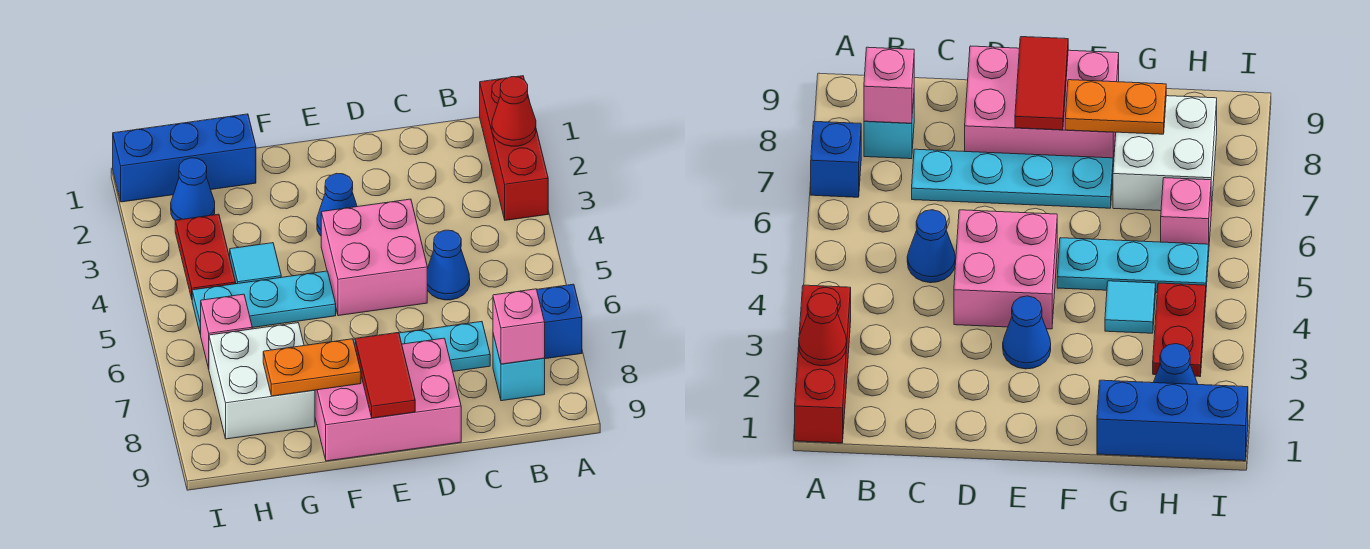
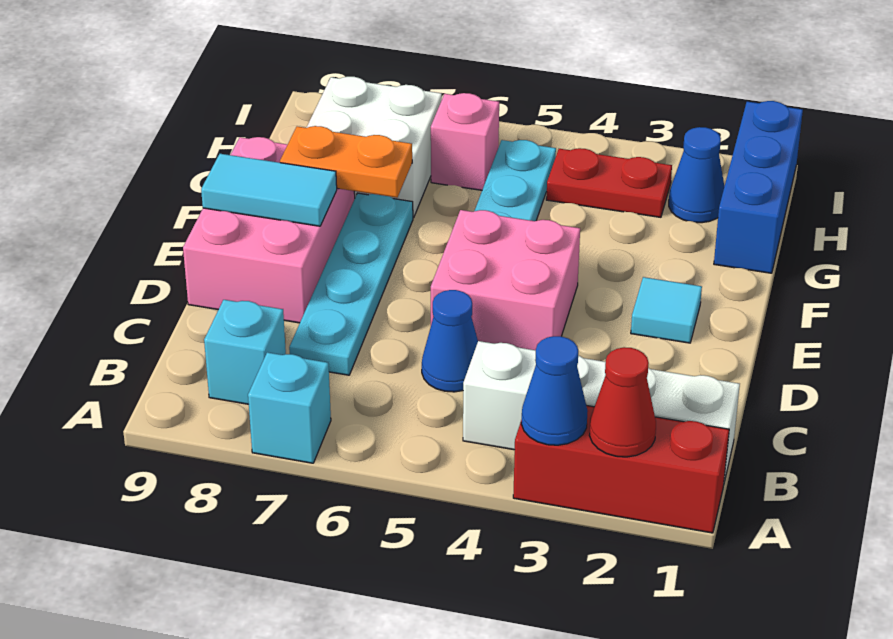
blue 1x1 brick [537,284,582,359] -> cyan 1x1 brick [248,352,331,463]
none -> white 1x4 brick [463,341,740,482]
pink 1x1 brick [493,289,545,364] -> none
blue 1x1 cone [317,173,357,236] -> blue 1x1 cone moved to [521,336,588,445]
red 1x2 tile [355,332,415,418] -> cyan 1x2 tile [201,154,337,226]
orange 1x2 plate [263,339,361,396] -> orange 1x2 plate turned to [280,126,412,198]
cyan 1x1 tile [230,243,281,284] -> cyan 1x1 tile moved to [631,277,702,343]

